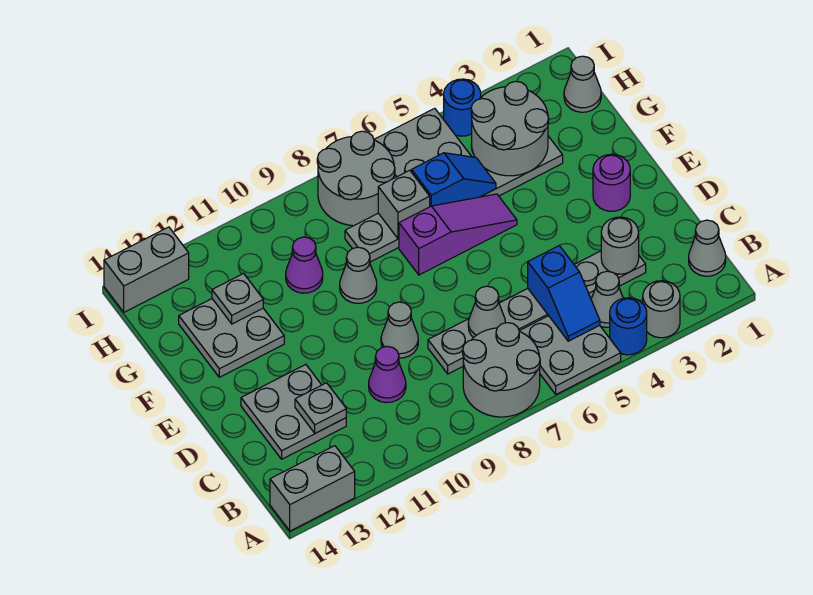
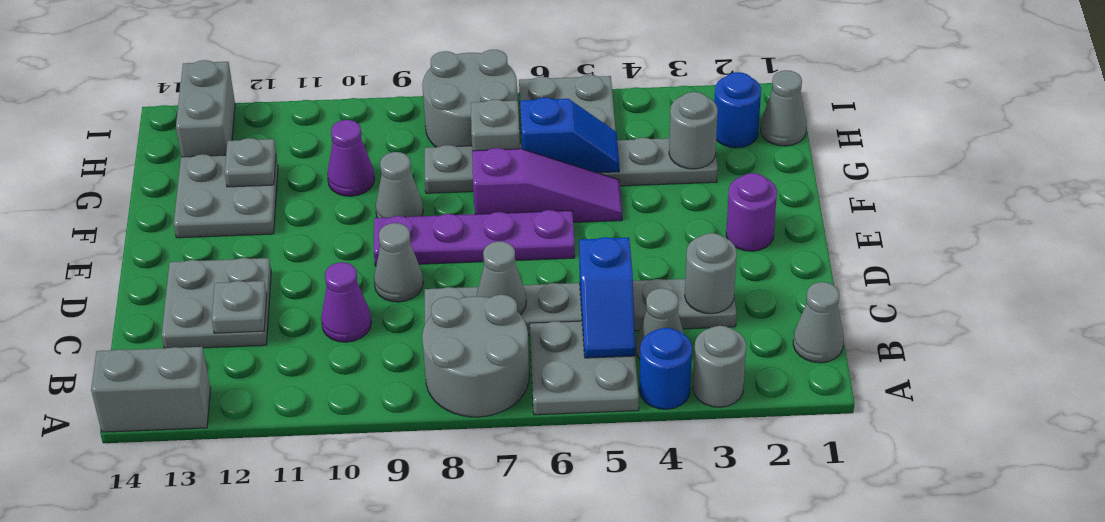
none -> purple 1x4 plate [374,210,575,266]
grey 2x2 round brick [471,81,549,176] -> grey 1x1 round brick [669,92,718,169]
blue 1x1 round brick [444,79,481,136] -> blue 1x1 round brick moved to [714,72,761,148]
grey 1x2 brick [104,227,189,312] -> grey 1x2 brick turned to [176,60,235,157]

